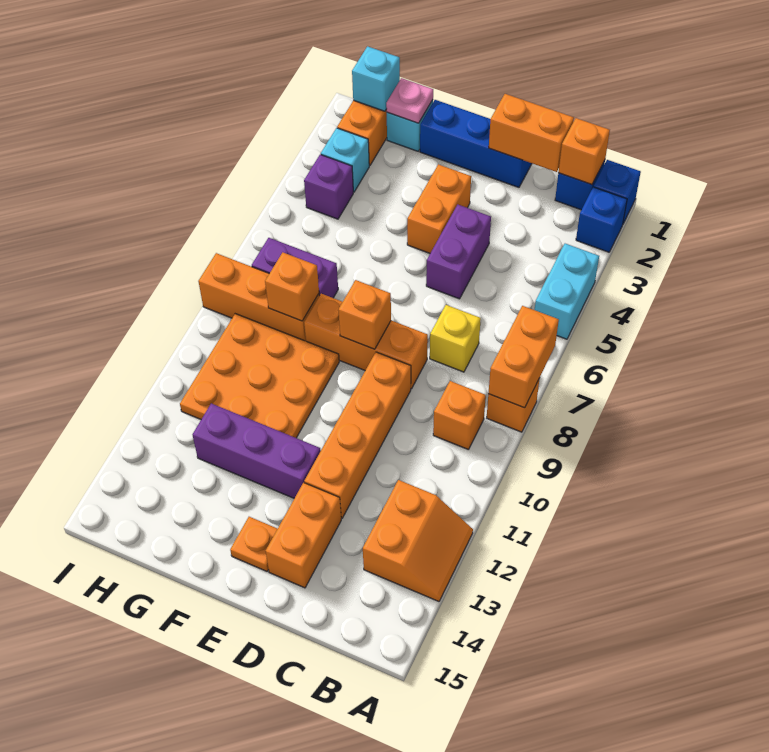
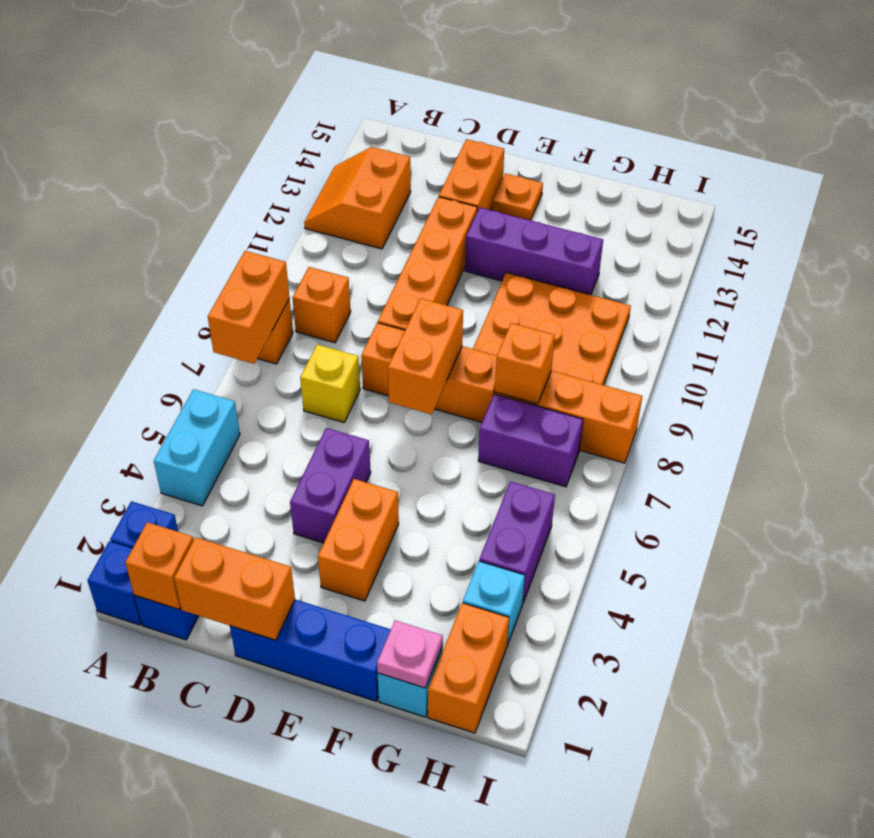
orange 1x1 brick [338,280,391,349] -> orange 1x2 brick [388,298,463,414]
cyan 1x1 brick [352,46,400,111] -> none
purple 1x1 brick [304,155,353,219] -> purple 1x2 brick [479,481,555,604]

